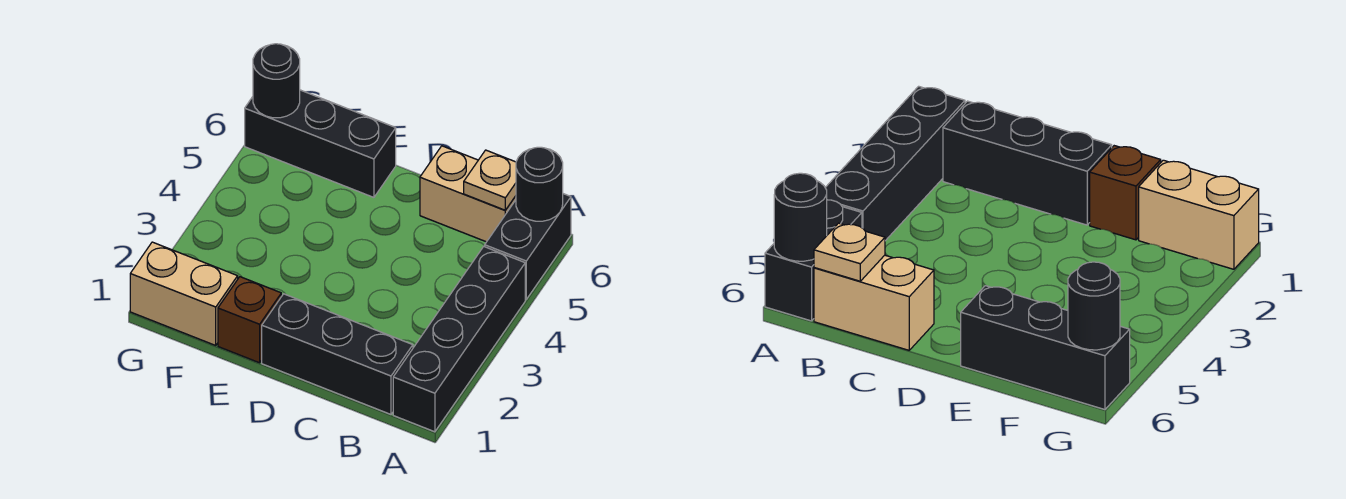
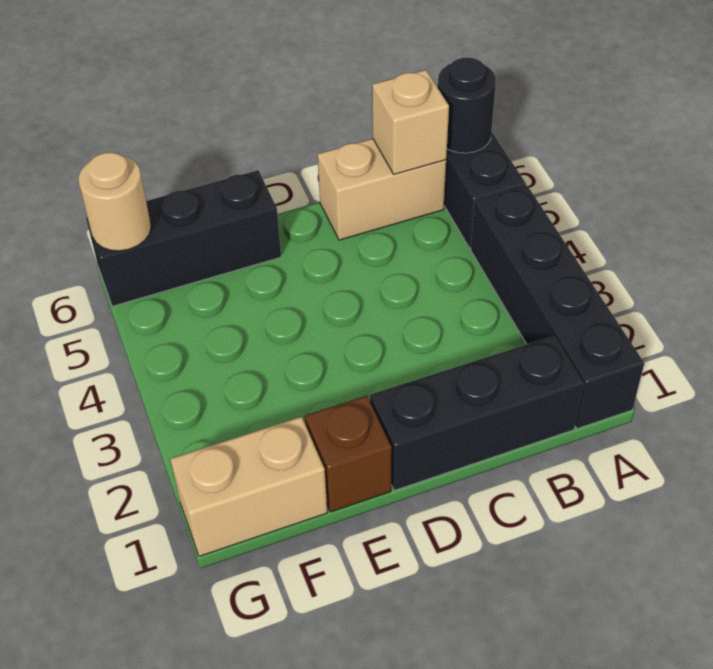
tan 1x1 plate [464,150,516,210] -> tan 1x1 brick [372,70,449,174]
black 1x1 round brick [253,44,300,118] -> tan 1x1 round brick [78,152,151,251]

